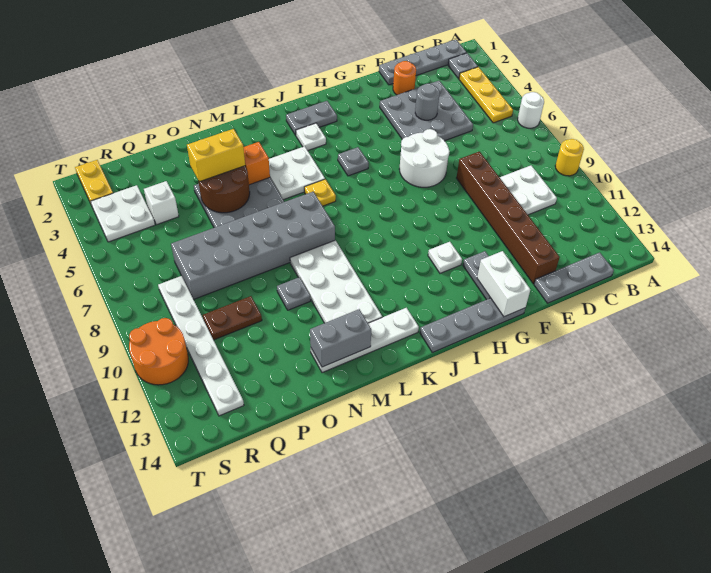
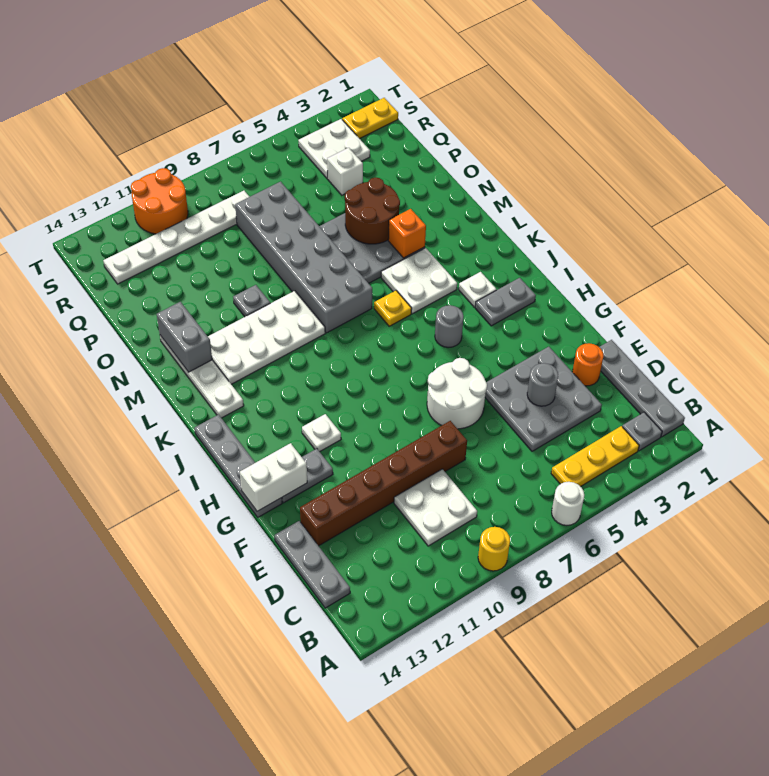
grey 1x2 plate [286,101,337,135] -> grey 1x2 plate turned to [475,278,536,326]
grey 1x1 plate [338,147,369,176] -> grey 1x1 round brick [435,305,464,348]
yellow 1x2 brick [187,129,245,182] -> none
brown 1x2 plate [203,296,262,340] -> none

